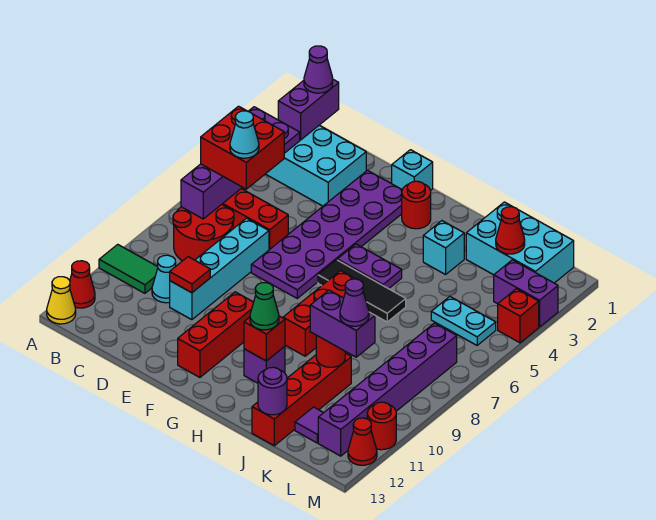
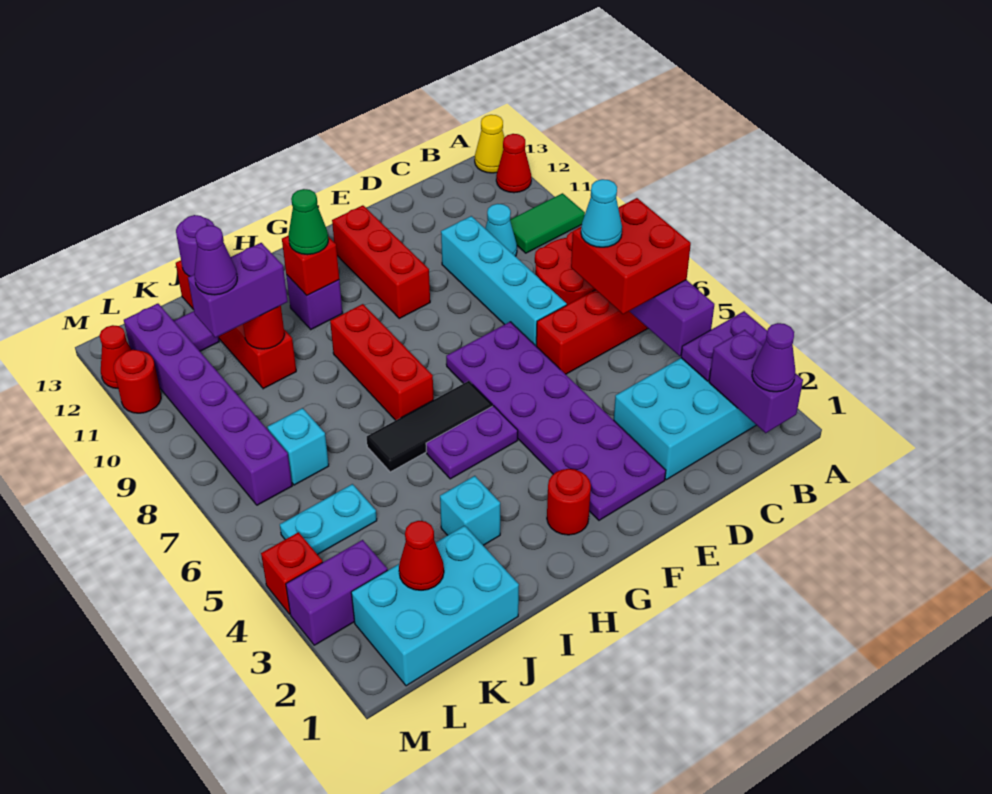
red 1x1 tile [170,257,210,293] -> none
cyan 1x1 brick [392,150,433,191] -> cyan 1x1 brick moved to [267,408,329,485]

